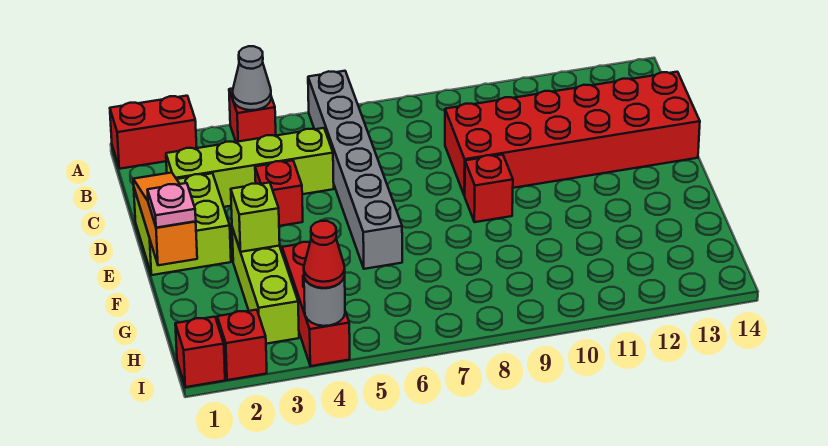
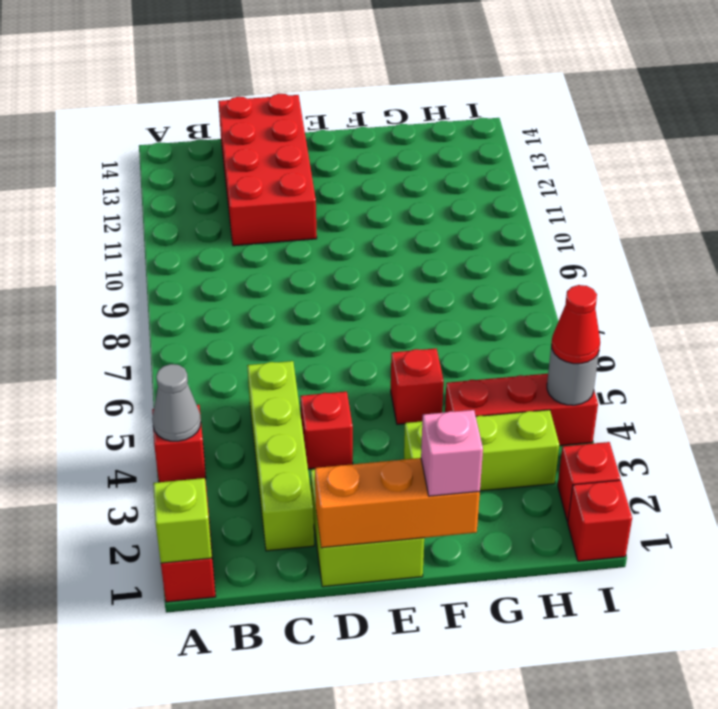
grey 1x6 brick [308,71,402,269] -> none
red 2x6 brick [445,72,700,196] -> red 2x4 brick [218,94,317,246]
orange 1x3 slope [133,173,197,265] -> orange 1x3 brick [315,458,480,548]
red 1x1 brick [465,154,513,222] -> red 1x1 brick moved to [391,349,444,424]
pink 1x1 plate [148,183,196,228] -> pink 1x1 brick [421,410,483,496]
lime 1x1 brick [231,182,280,252] -> lime 1x1 brick moved to [153,478,212,563]

